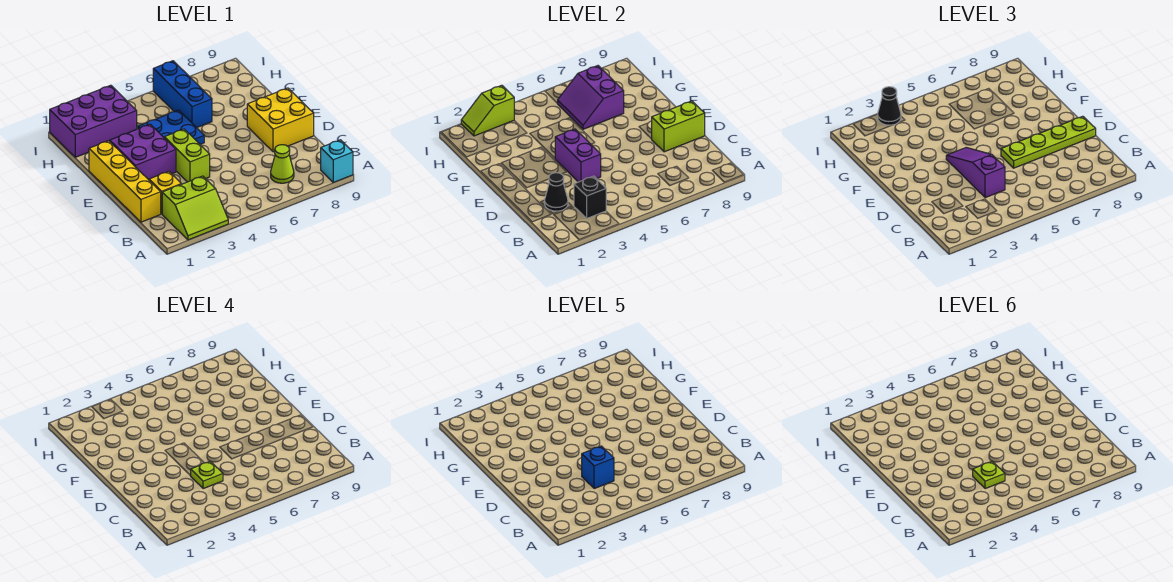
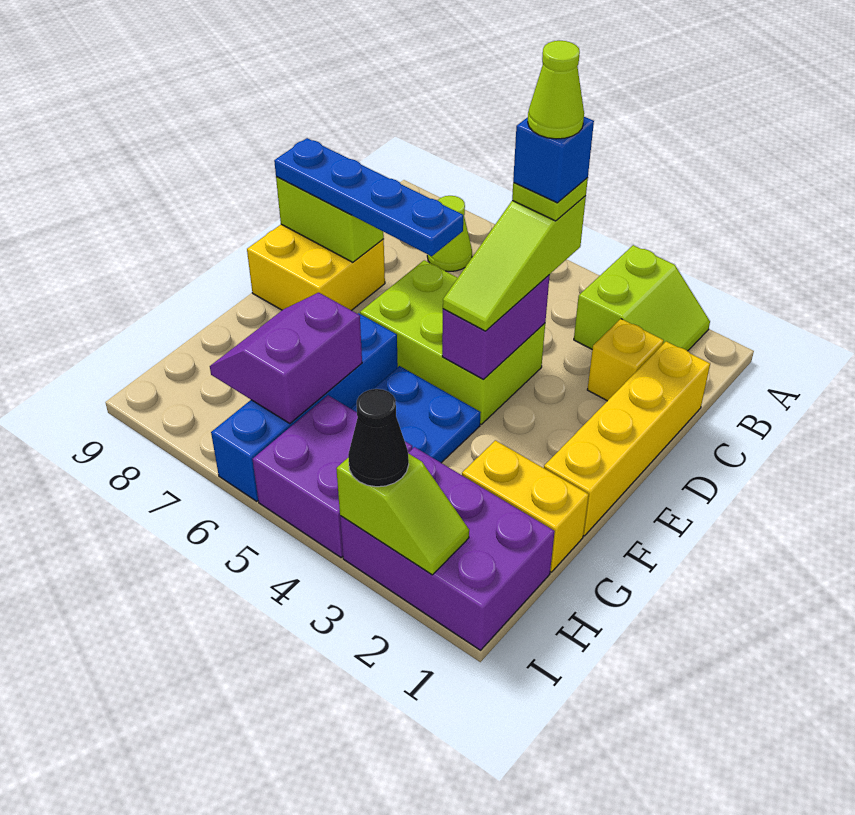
lime 2x2 slope [162,176,228,240] -> lime 2x2 slope turned to [574,245,710,351]
cyan 1x1 brick [321,140,353,182] -> none
black 1x1 brick [574,176,606,218] -> none
black 1x1 cone [545,173,568,211] -> none
purple 1x3 slope [946,148,1005,198] -> lime 1x3 slope [443,196,586,331]
lime 1x1 plate [973,461,1005,489] -> lime 1x1 cone [528,41,584,139]
lime 1x2 brick [164,129,210,182] -> lime 2x3 brick [360,260,545,424]
lime 1x4 plate [1001,116,1096,168] -> blue 1x4 plate [274,138,463,256]
purple 2x2 brick [110,124,176,180] -> purple 2x2 brick moved to [252,395,412,557]
none -> yellow 1x2 brick [462,440,589,572]
blue 1x3 brick [153,61,212,128] -> blue 1x4 brick [211,313,398,501]
purple 2x2 slope [557,66,624,129] -> purple 2x2 slope turned to [210,293,362,424]

